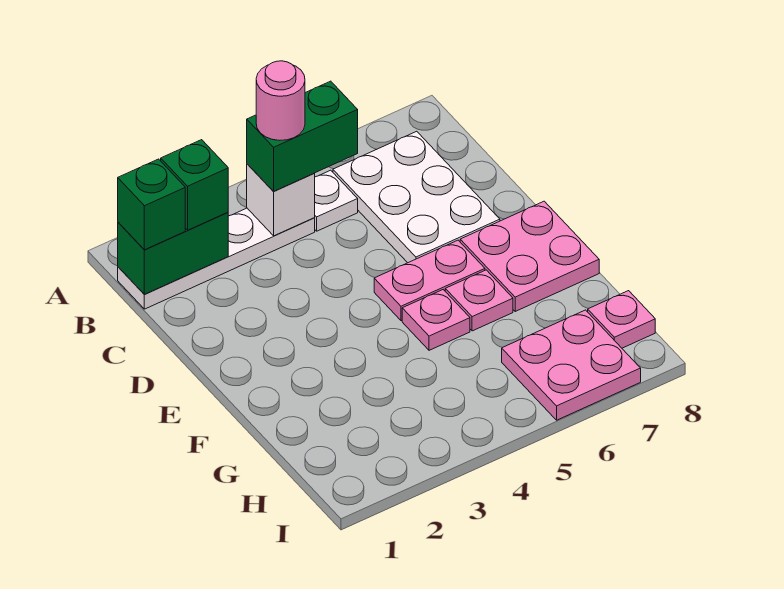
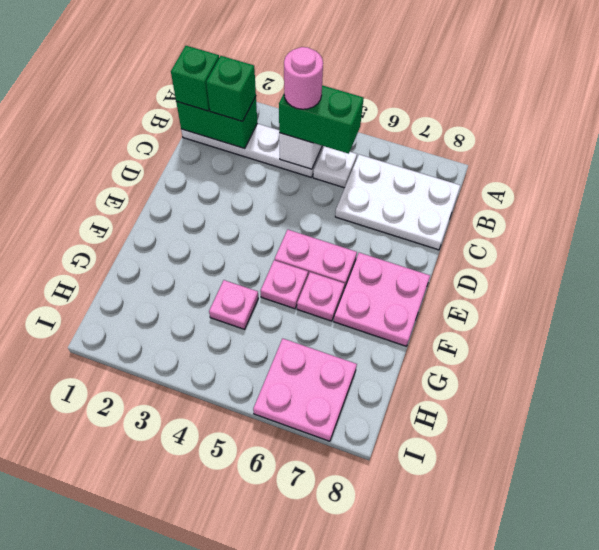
white 2x3 plate [333,131,500,263] -> white 2x3 plate turned to [335,155,461,250]
pink 1x1 plate [588,291,655,348] -> pink 1x1 plate moved to [209,280,258,329]

